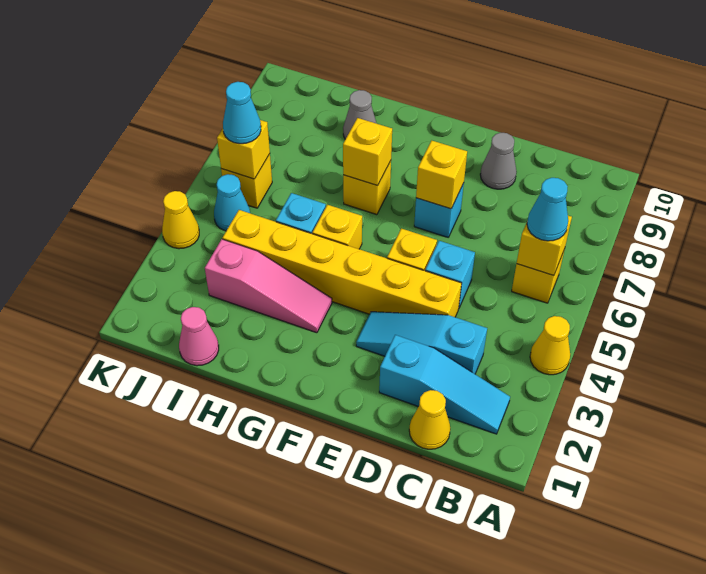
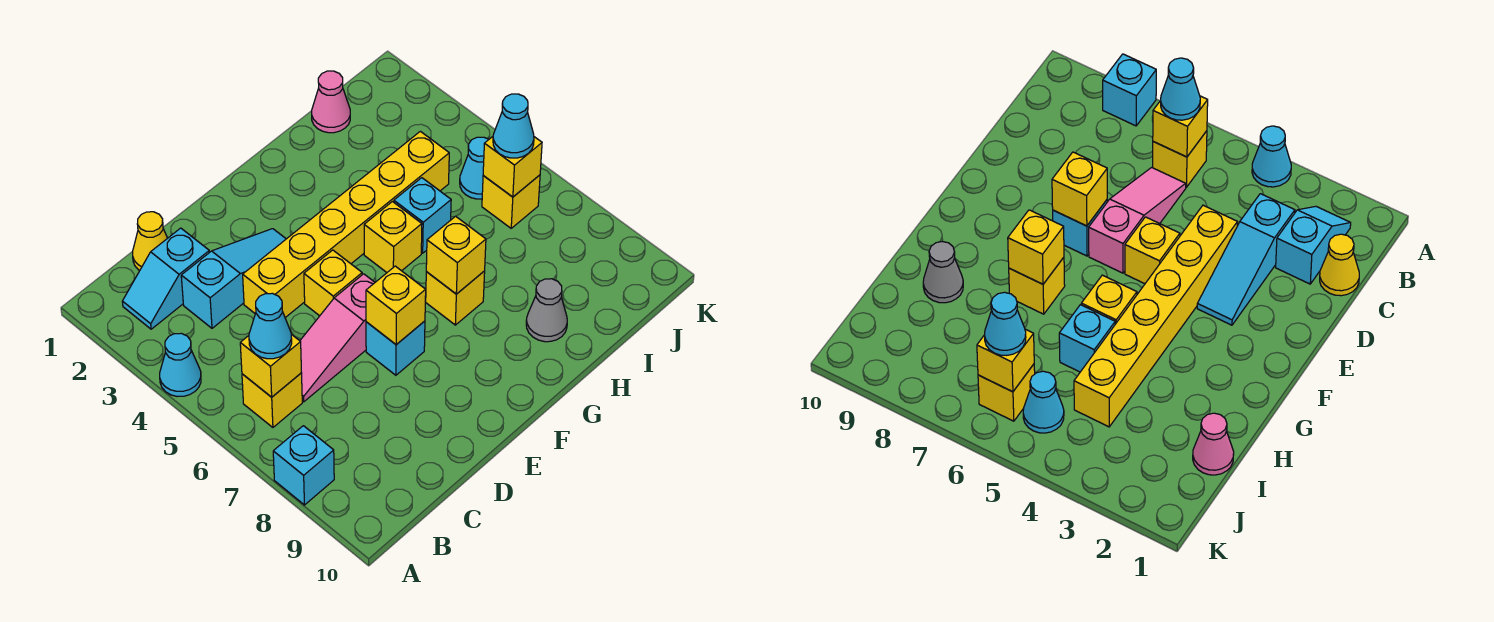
yellow 1x1 cone [530,316,570,375] -> cyan 1x1 cone [160,333,201,397]
cyan 1x3 slope [379,335,510,434] -> cyan 1x2 slope [122,228,209,329]
cyan 1x1 brick [425,241,475,308] -> cyan 1x1 brick moved to [273,426,334,505]
grey 1x1 cone [480,132,517,189] -> none
pink 1x3 slope [205,239,332,333] -> pink 1x3 slope moved to [300,274,375,402]
yellow 1x1 cone [162,191,199,249] -> none

